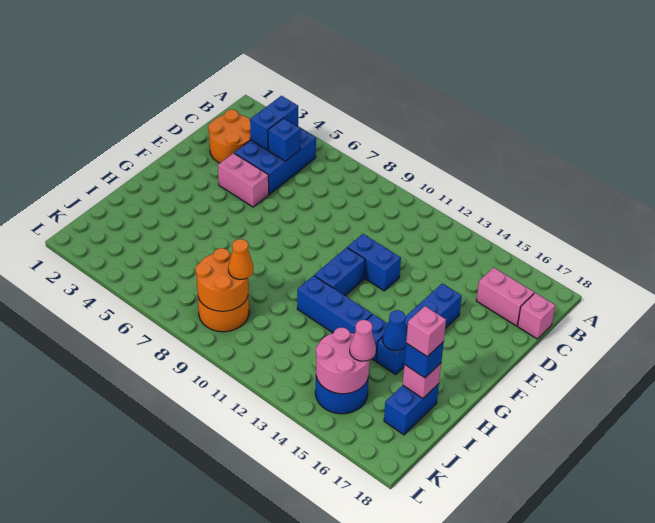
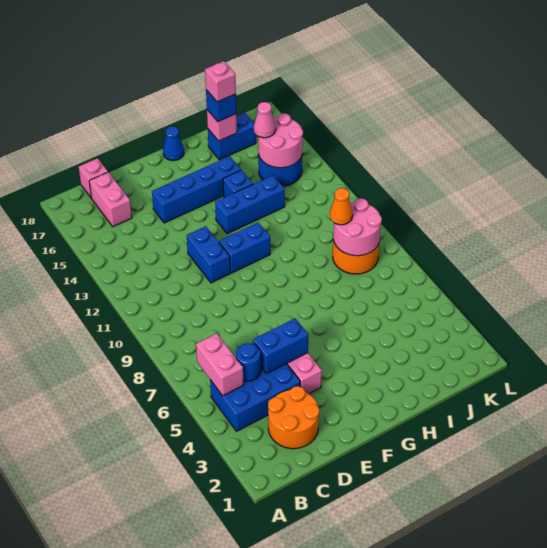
blue 1x2 brick [250,96,298,150] -> blue 1x2 brick moved to [253,318,308,374]
none -> pink 1x2 brick [196,334,243,396]
blue 1x1 brick [268,118,301,161] -> blue 1x1 round brick [236,343,261,381]
blue 1x3 brick [297,276,372,334] -> blue 1x3 brick turned to [215,175,285,234]
blue 1x1 cone [383,310,407,350] -> blue 1x1 cone moved to [163,126,184,161]
orange 2x2 round brick [196,248,248,311] -> pink 2x2 round brick [333,198,382,256]

